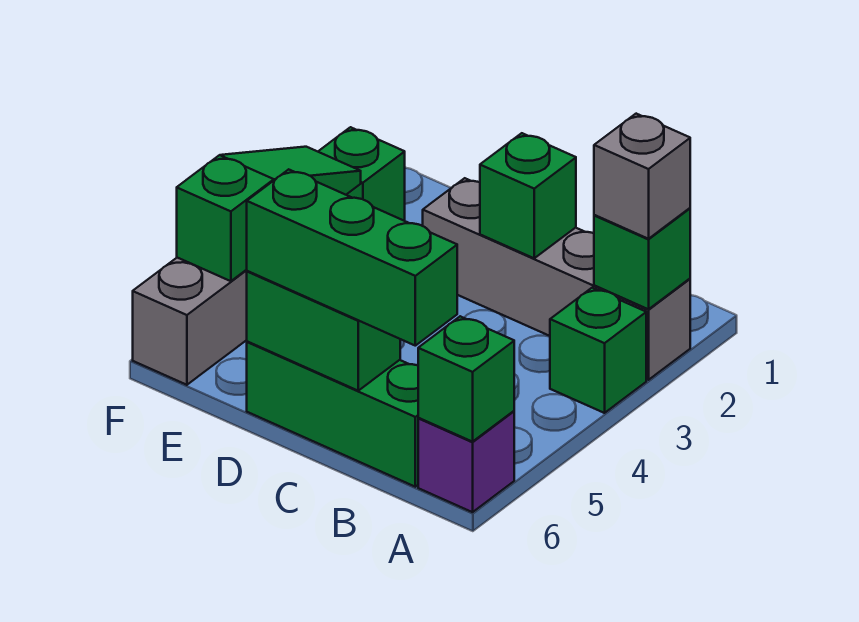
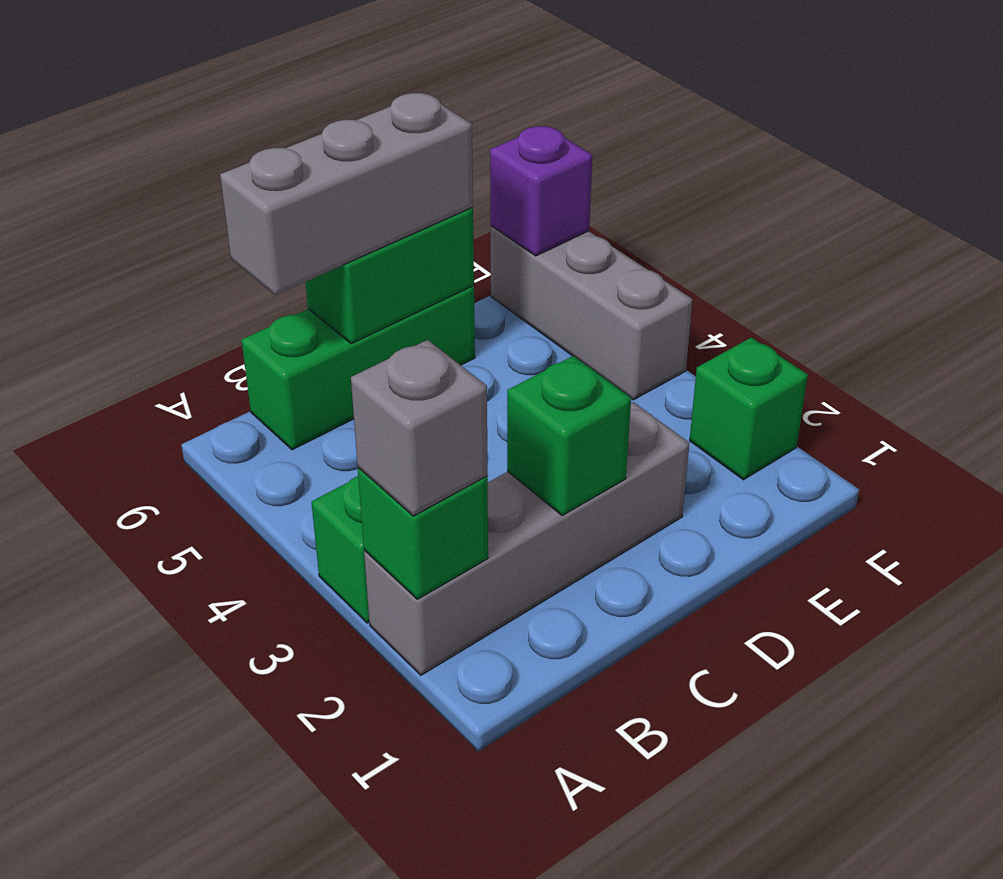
purple 1x1 brick [418,411,514,512] -> purple 1x1 brick moved to [490,126,592,256]
green 1x1 brick [418,316,514,442] -> none
green 1x3 brick [247,169,457,346] -> grey 1x3 brick [220,93,473,295]
green 1x3 slope [177,147,361,281] -> none

